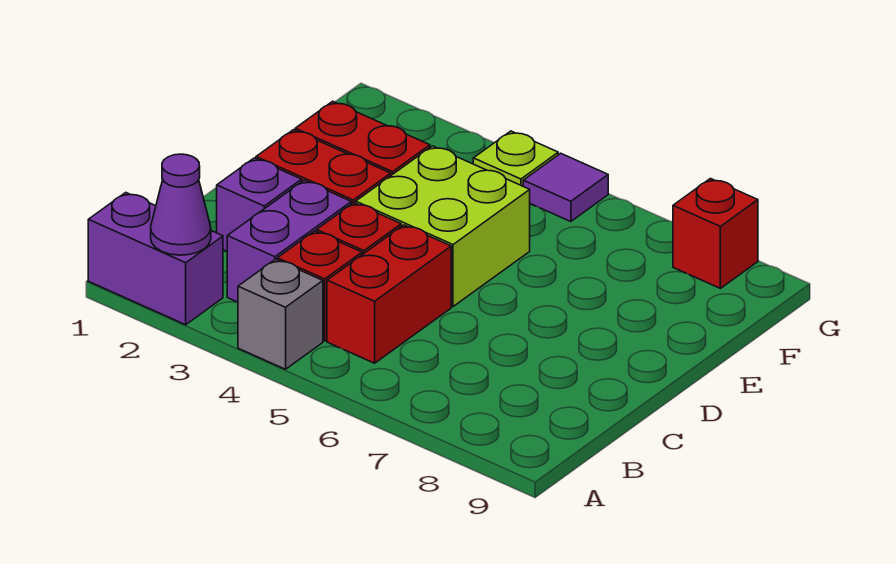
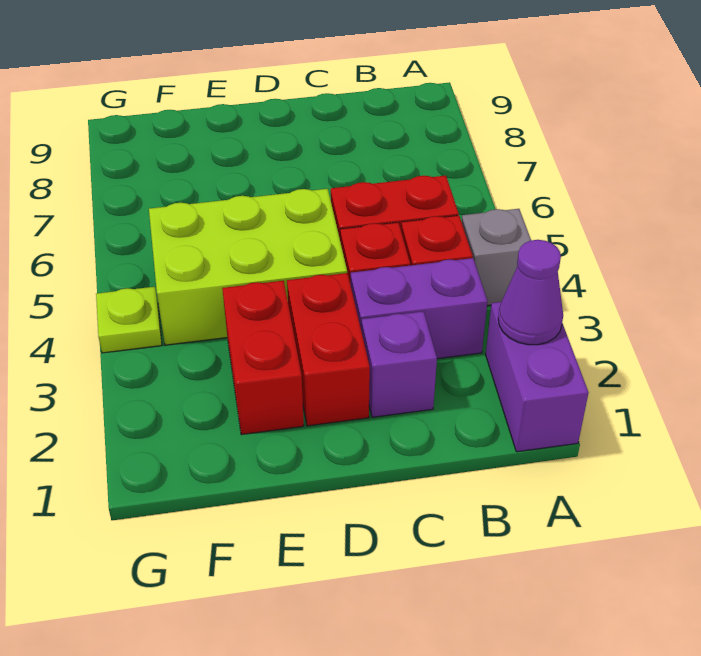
lime 2x2 brick [356,146,530,306] -> lime 2x3 brick [149,189,347,345]
purple 1x1 tile [523,153,608,222] -> none
red 1x1 brick [673,179,758,288] -> none

